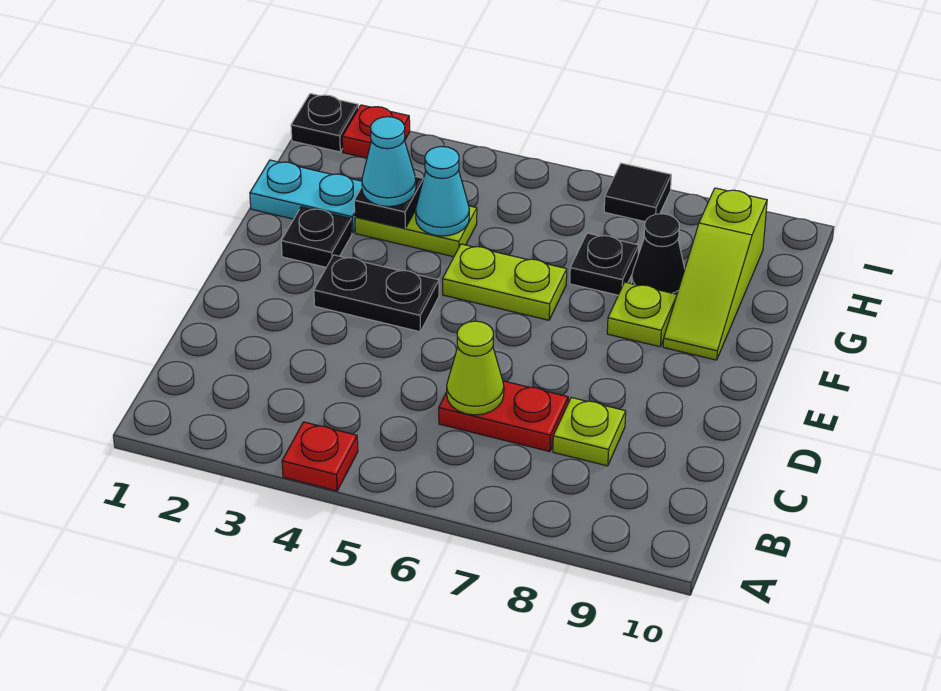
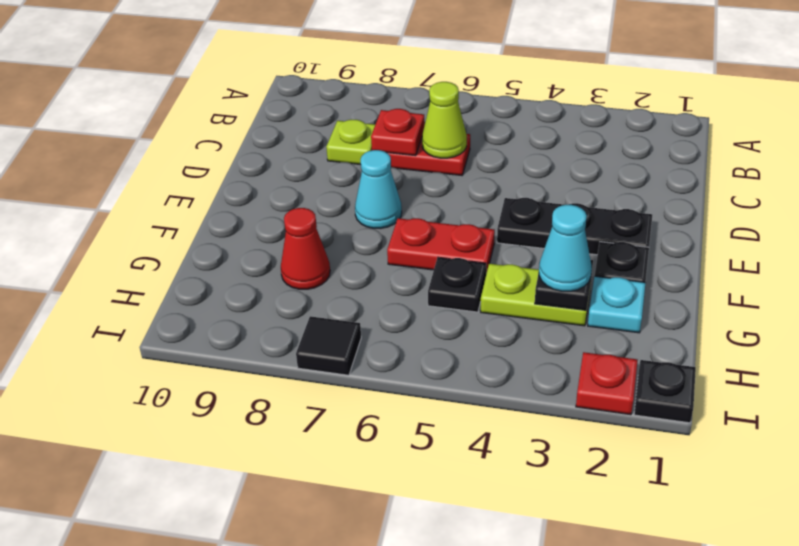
red 1x1 plate [282,422,358,491] -> red 1x1 plate moved to [371,109,425,156]
black 1x2 plate [314,255,439,332] -> black 1x3 plate [497,198,652,255]
lime 1x2 plate [443,244,567,320] -> red 1x2 plate [387,218,495,274]
lime 1x1 plate [607,282,677,347] -> none
lime 1x3 slope [663,188,767,360] -> none
cyan 1x2 plate [250,160,362,233] -> cyan 1x1 plate [588,276,646,333]
cyan 1x1 cone [415,147,469,236] -> cyan 1x1 cone moved to [355,150,402,228]
black 1x1 plate [570,233,639,295] -> black 1x1 plate moved to [428,257,486,312]
black 1x1 cone [631,214,685,294] -> red 1x1 cone [281,208,330,289]

